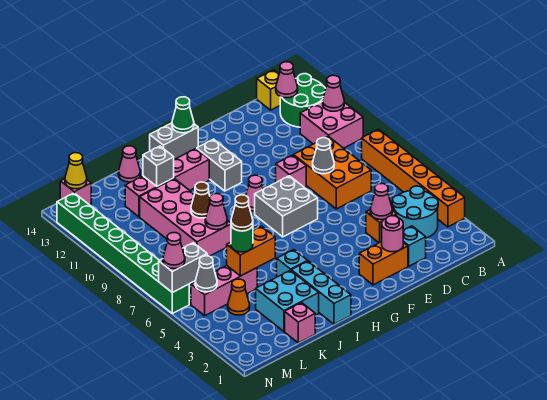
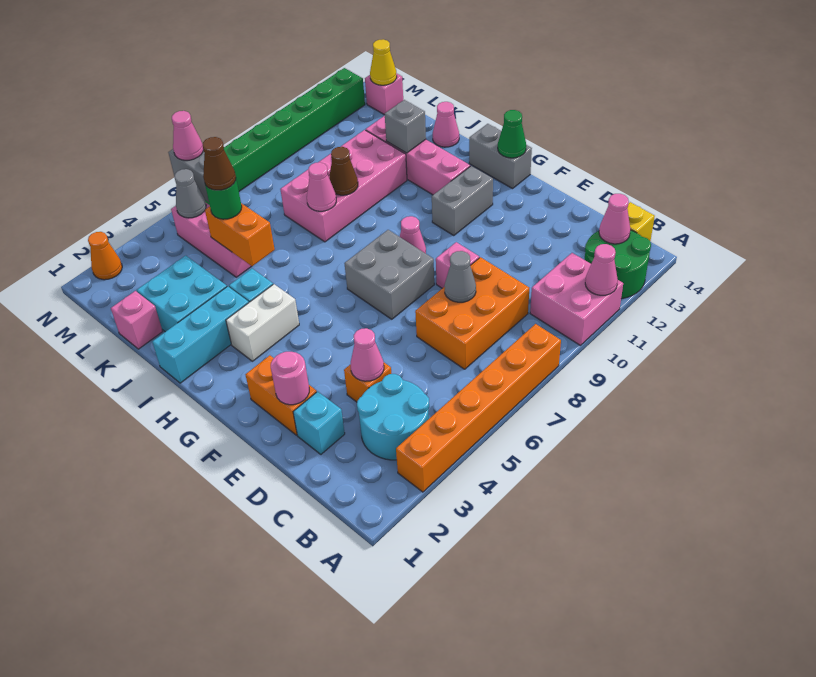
none -> white 1x2 brick [226,284,299,361]
orange 1x1 cone [228,279,250,315] -> orange 1x1 cone moved to [88,232,122,280]

